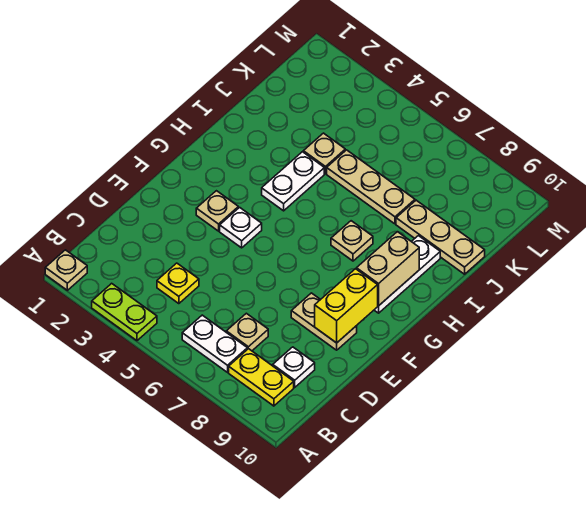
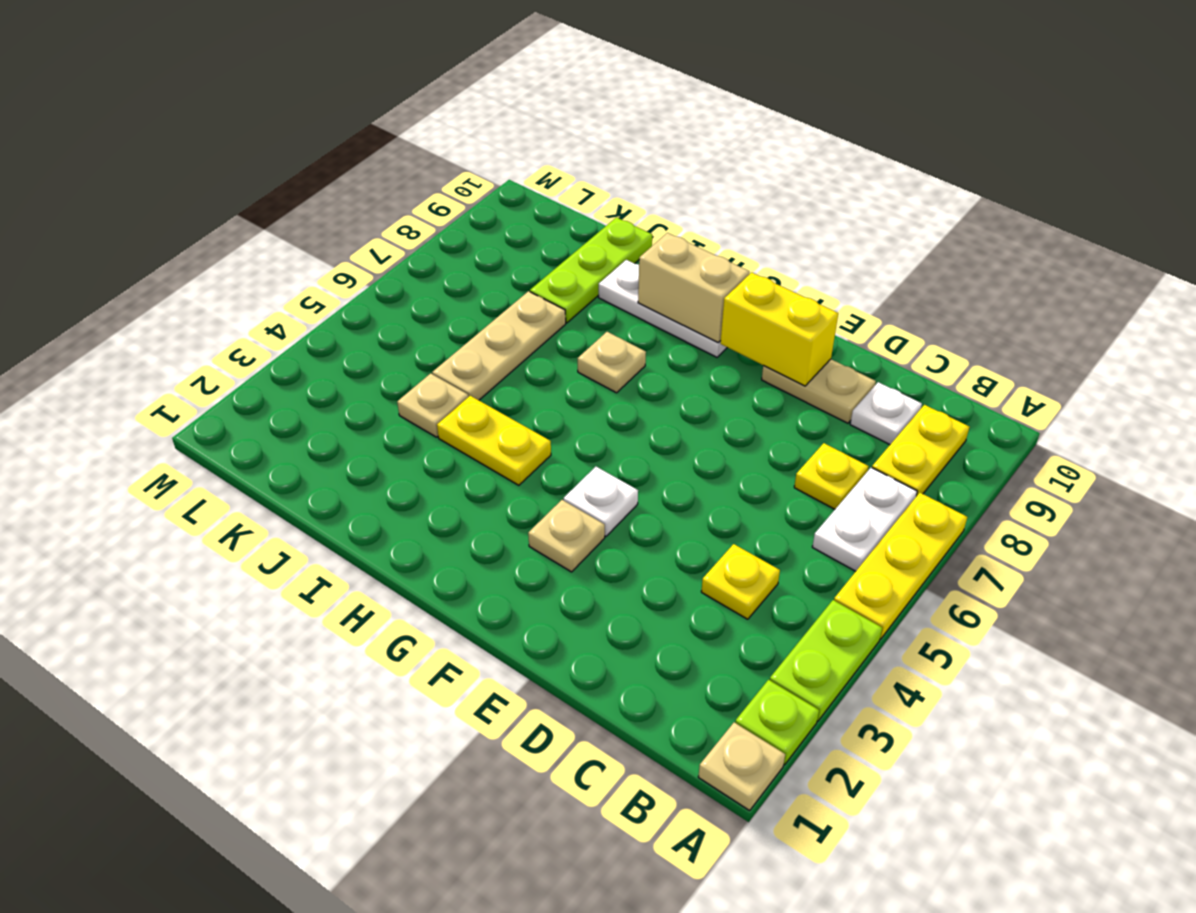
none -> lime 1x1 plate [735,680,819,765]
none -> yellow 1x3 plate [834,493,967,639]
tan 1x1 plate [226,313,268,351] -> yellow 1x1 plate [794,443,869,509]
tan 1x2 plate [291,293,357,350] -> tan 1x2 plate turned to [762,359,876,423]
white 1x2 plate [262,152,324,211] -> yellow 1x2 plate [437,396,551,485]
tan 1x3 plate [396,200,485,274] -> lime 1x3 plate [530,217,652,323]

